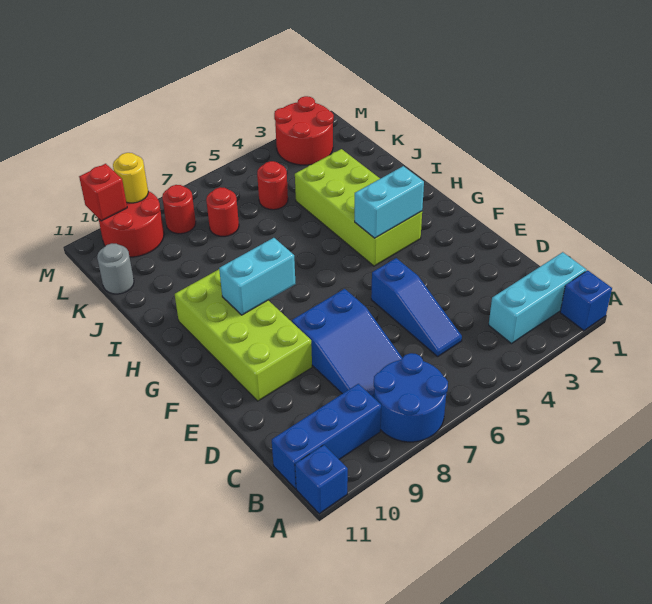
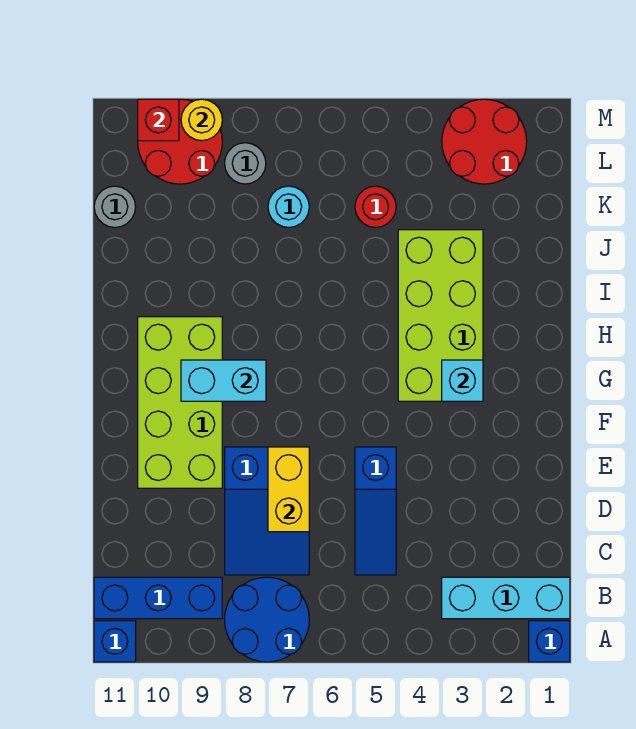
none -> yellow 1x2 brick [268,447,309,532]
cyan 1x2 brick [355,166,424,238] -> cyan 1x1 brick [442,360,483,401]
red 1x1 round brick [206,187,239,236] -> cyan 1x1 round brick [268,186,309,228]
red 1x1 round brick [162,185,196,234] -> grey 1x1 round brick [225,143,266,184]

